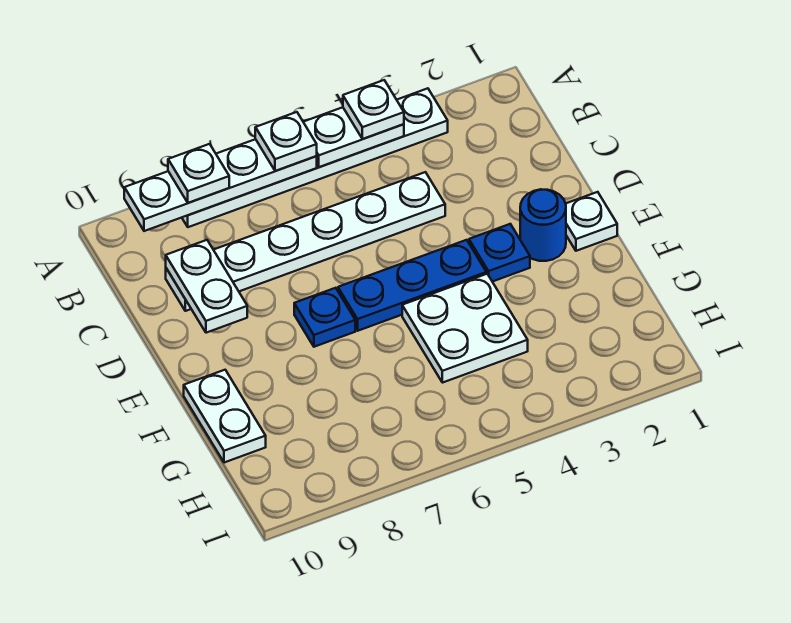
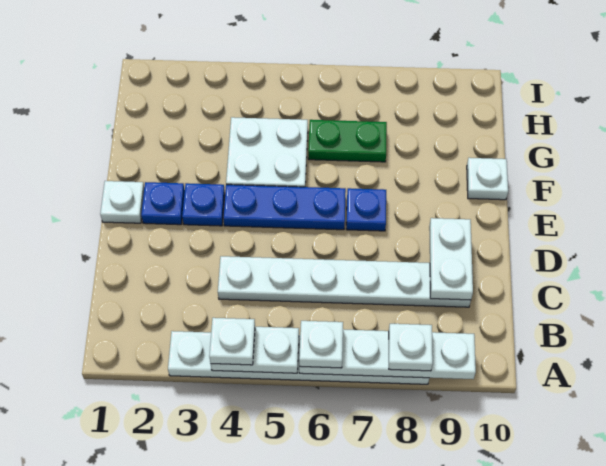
blue 1x1 round brick [520,189,566,261] -> blue 1x1 plate [141,182,185,225]
white 1x2 plate [184,370,266,463] -> white 1x1 plate [467,158,508,200]
none -> green 1x2 plate [308,120,387,162]

